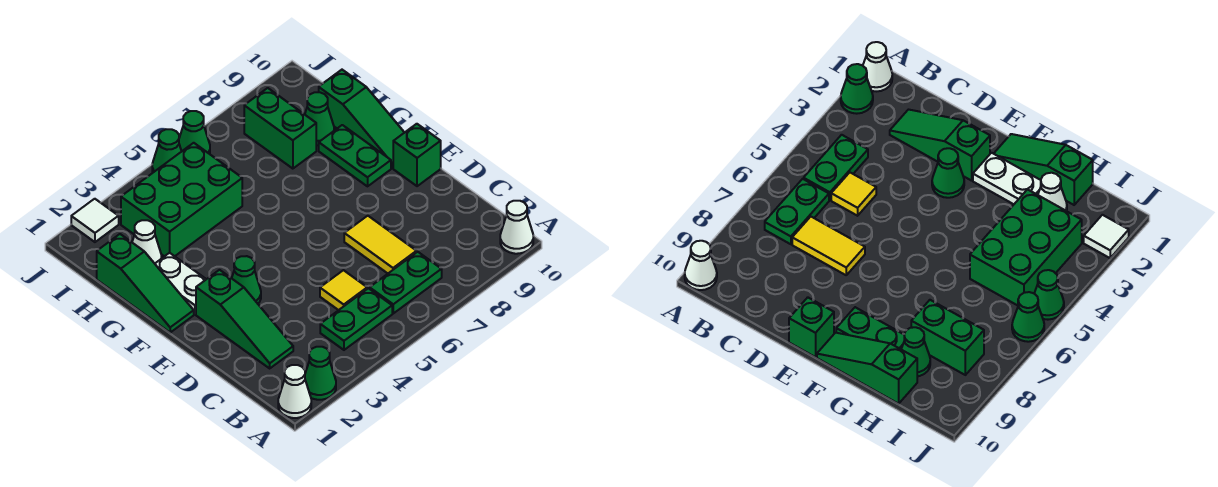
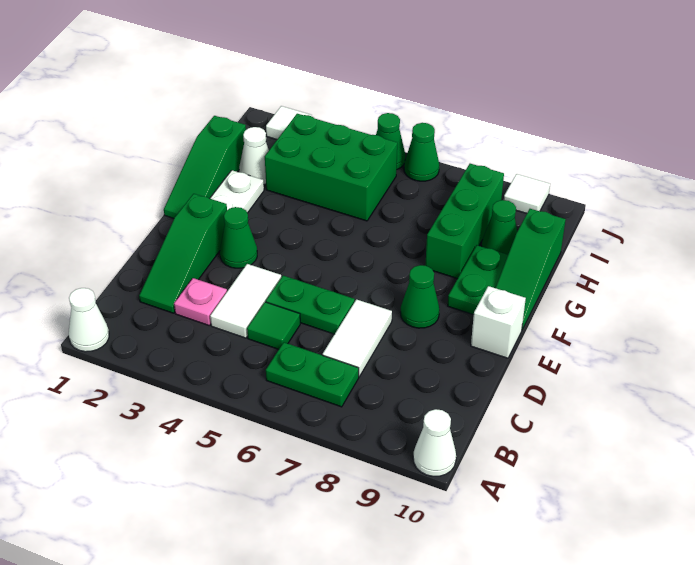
green 1x1 cone [305,347,336,400] -> green 1x1 cone moved to [400,265,439,328]
green 1x2 plate [320,288,392,350] -> green 1x2 plate moved to [266,276,355,334]
none -> pink 1x1 plate [174,278,227,326]
none -> white 1x2 tile [210,264,281,338]
yellow 1x1 tile [320,270,367,310] -> green 1x1 tile [247,302,300,349]
yellow 1x2 tile [344,216,417,273] -> white 1x2 tile [323,299,392,377]
green 1x1 brick [393,124,441,186] -> white 1x1 brick [471,286,526,358]
green 1x2 brick [244,88,316,169] -> green 1x3 brick [425,164,504,279]
none -> white 1x1 tile [504,174,550,213]

